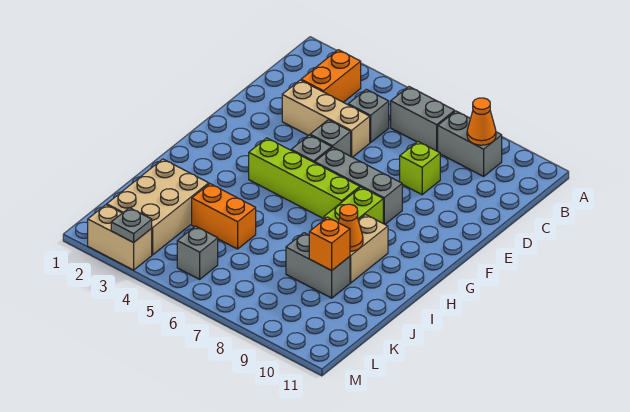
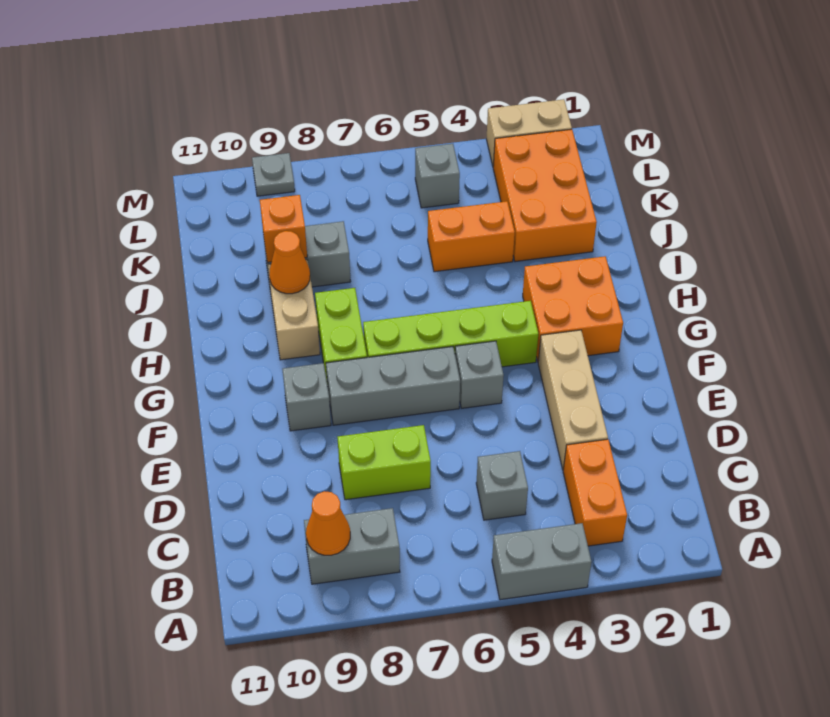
grey 1x2 brick [391,87,455,151] -> grey 1x2 brick moved to [492,523,591,600]
tan 1x3 brick [282,80,370,157] -> tan 1x3 brick turned to [538,330,608,469]
lime 1x1 brick [400,142,440,195] -> lime 1x2 brick [338,425,431,500]
grey 1x1 brick [310,120,351,156] -> grey 1x1 brick moved to [282,363,331,431]
none -> orange 2x2 brick [523,256,623,361]
tan 2x3 brick [107,159,209,255] -> orange 2x3 brick [493,129,597,262]
grey 1x1 plate [111,208,152,243] -> grey 1x1 plate moved to [252,153,295,196]

